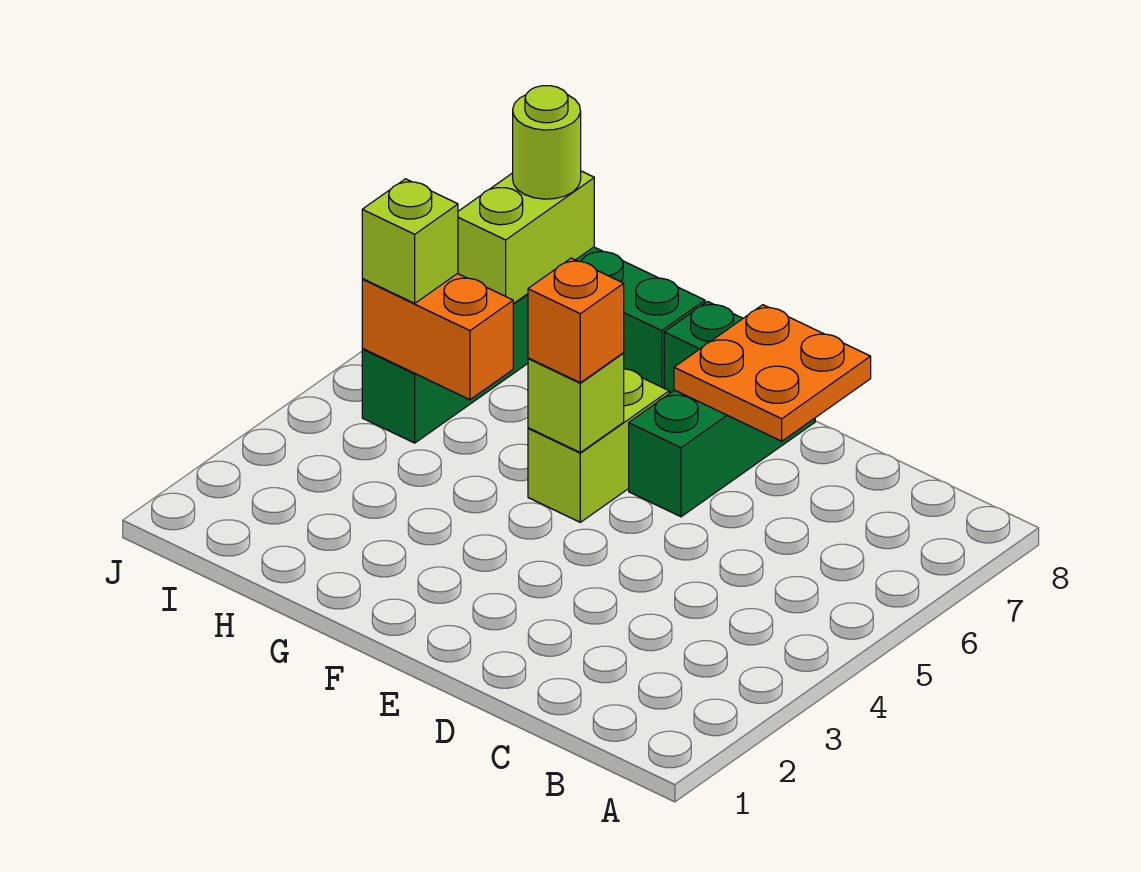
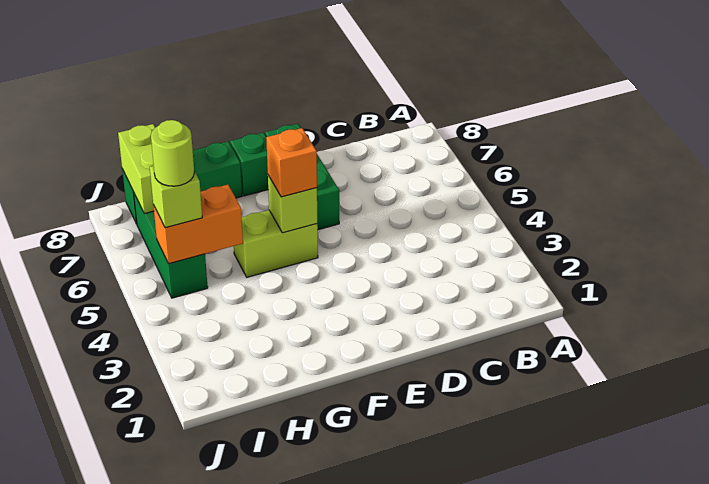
orange 2x2 plate [674,305,871,441] -> none
lime 1x2 brick [528,369,669,522] -> lime 1x2 brick turned to [234,210,318,277]
lime 1x1 round brick [513,86,581,199] -> lime 1x1 round brick moved to [151,120,194,186]

